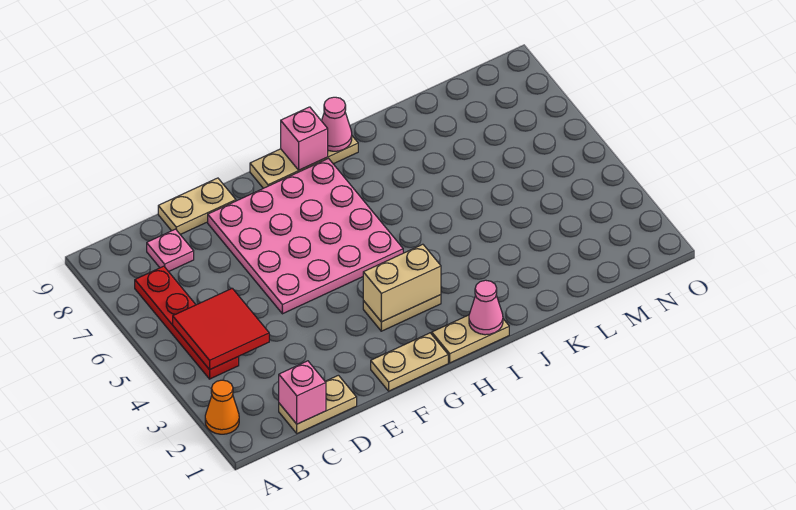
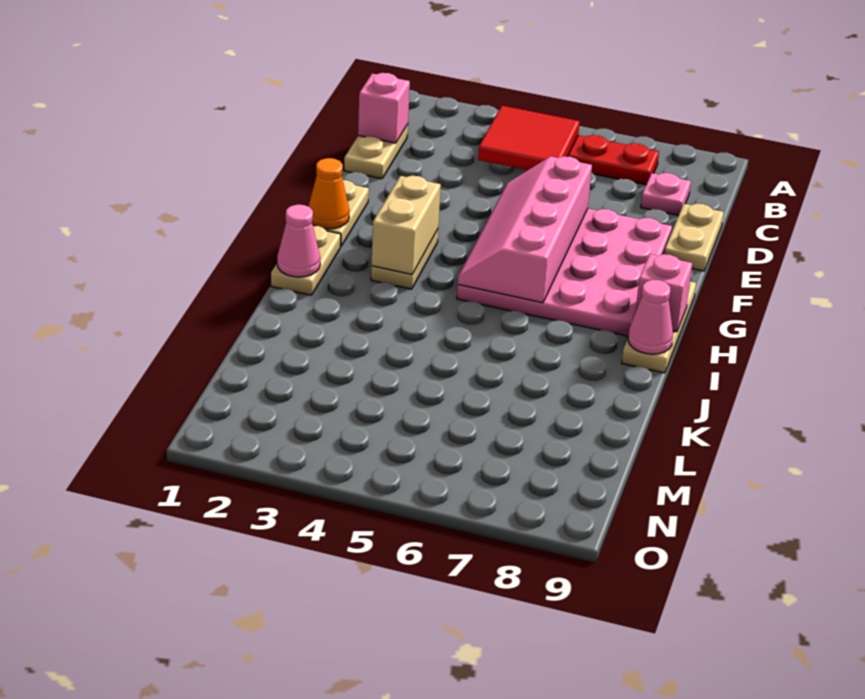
orange 1x1 cone [205,380,239,434] -> orange 1x1 cone moved to [308,158,349,229]
none -> pink 2x4 slope [458,156,592,303]

